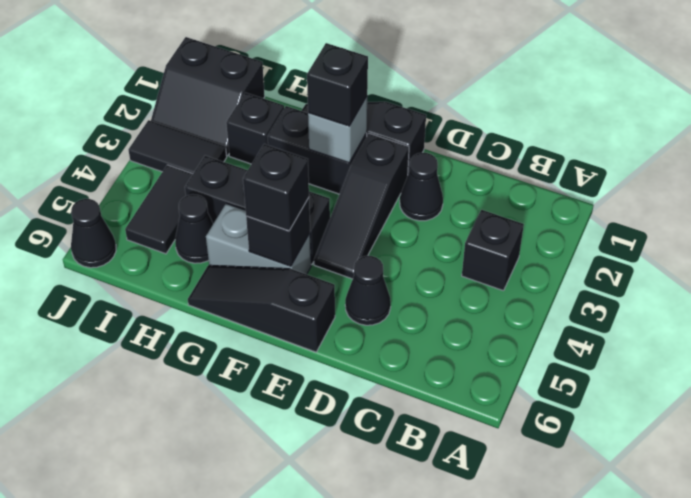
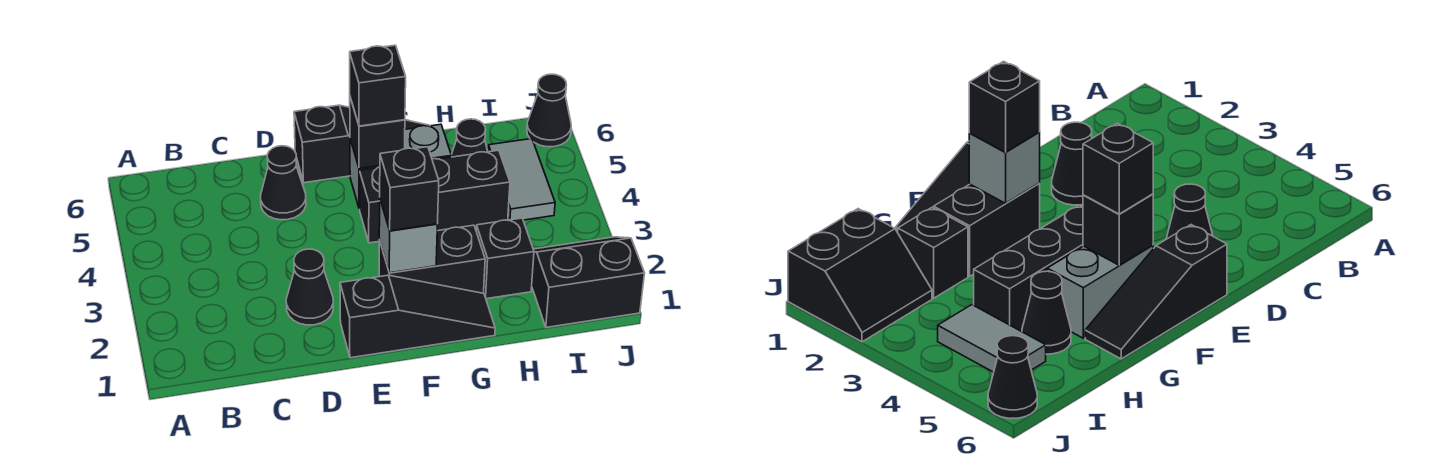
black 1x1 brick [462,210,524,291] -> none
black 1x3 slope [314,133,409,279] -> none
black 1x2 tile [129,120,227,174] -> none
black 1x2 tile [125,165,193,254] -> grey 1x2 tile [488,139,555,220]

